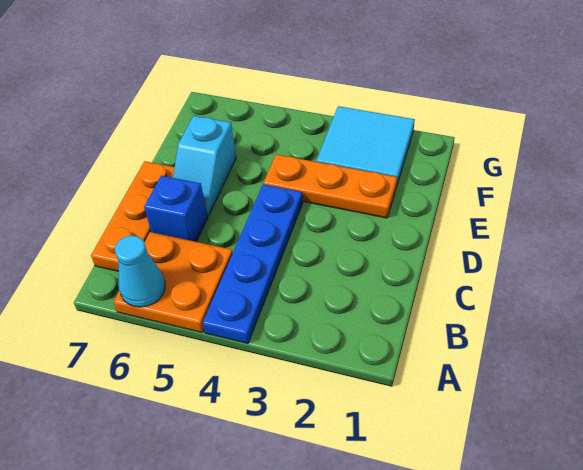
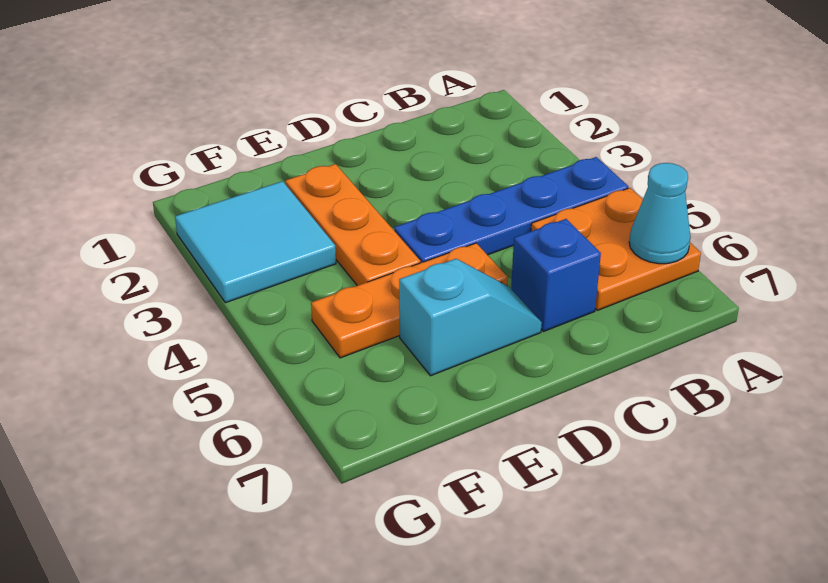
orange 1x3 plate [91,161,174,271] -> orange 1x3 plate moved to [311,243,508,358]

